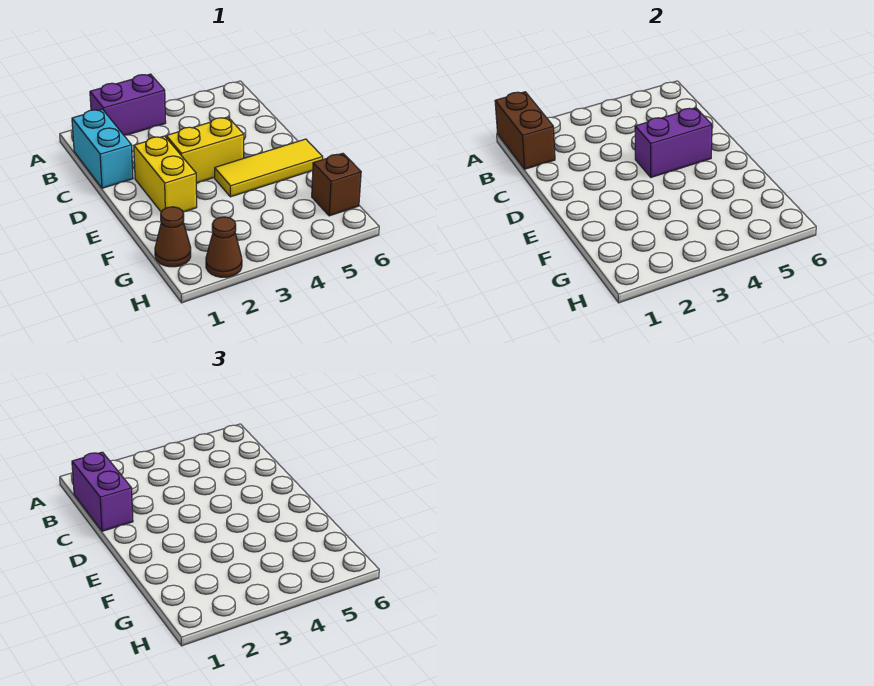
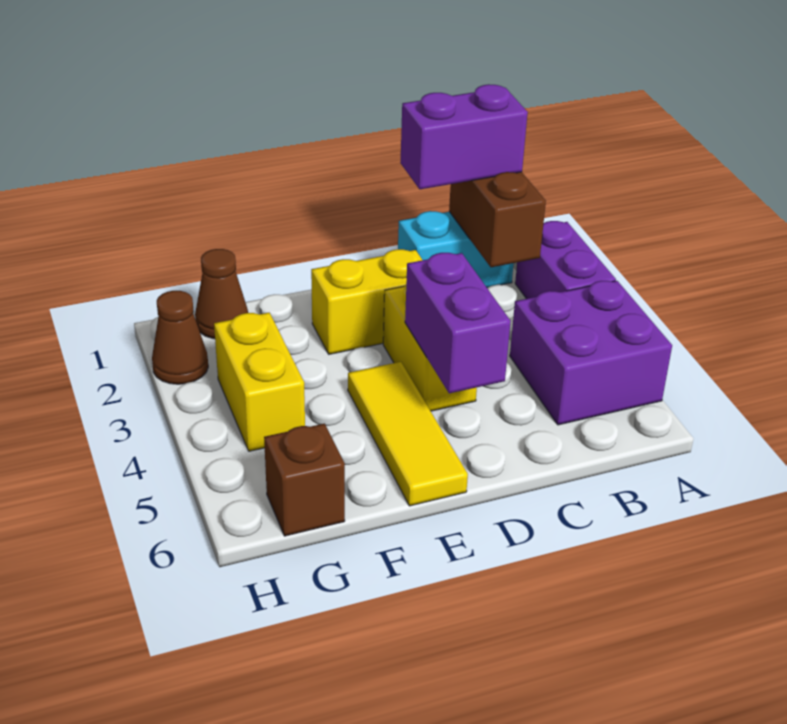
brown 1x2 brick [495,92,555,169] -> brown 1x2 brick turned to [449,172,546,267]
none -> purple 2x2 brick [510,281,672,425]
none -> yellow 1x2 brick [214,313,305,451]

